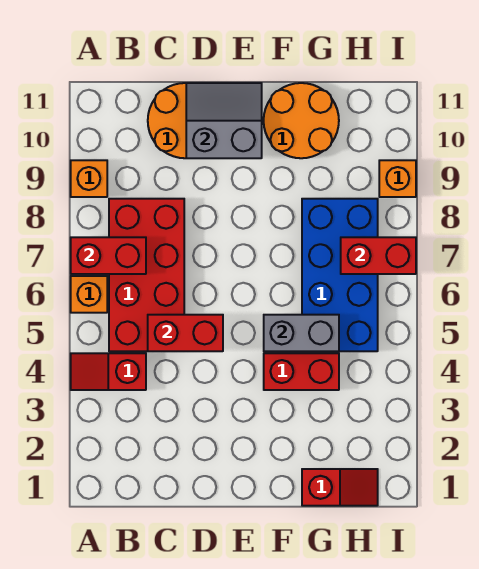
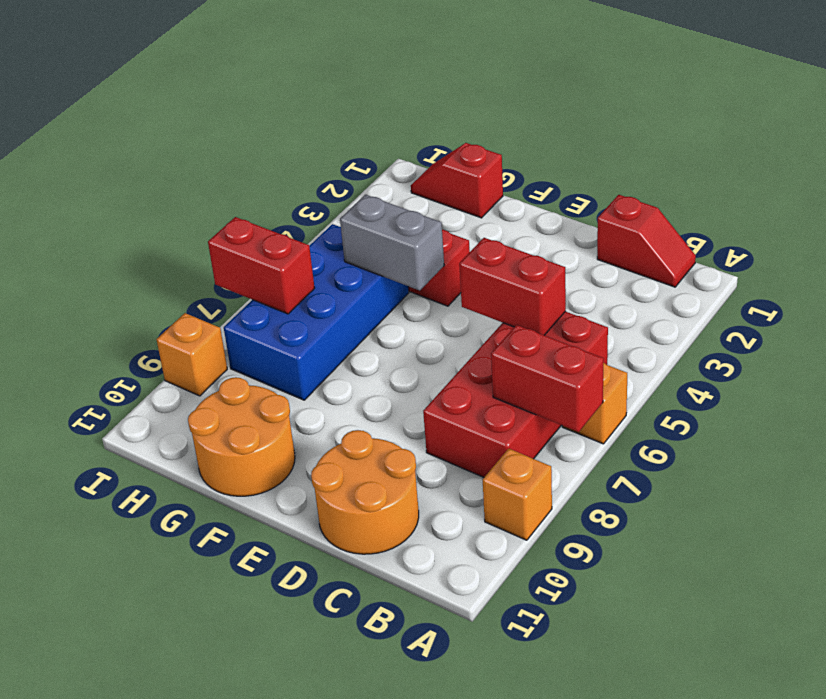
red 1x2 slope [71,353,146,390] -> red 1x2 slope moved to [597,195,696,287]
grey 2x2 slope [186,83,262,158] -> none

